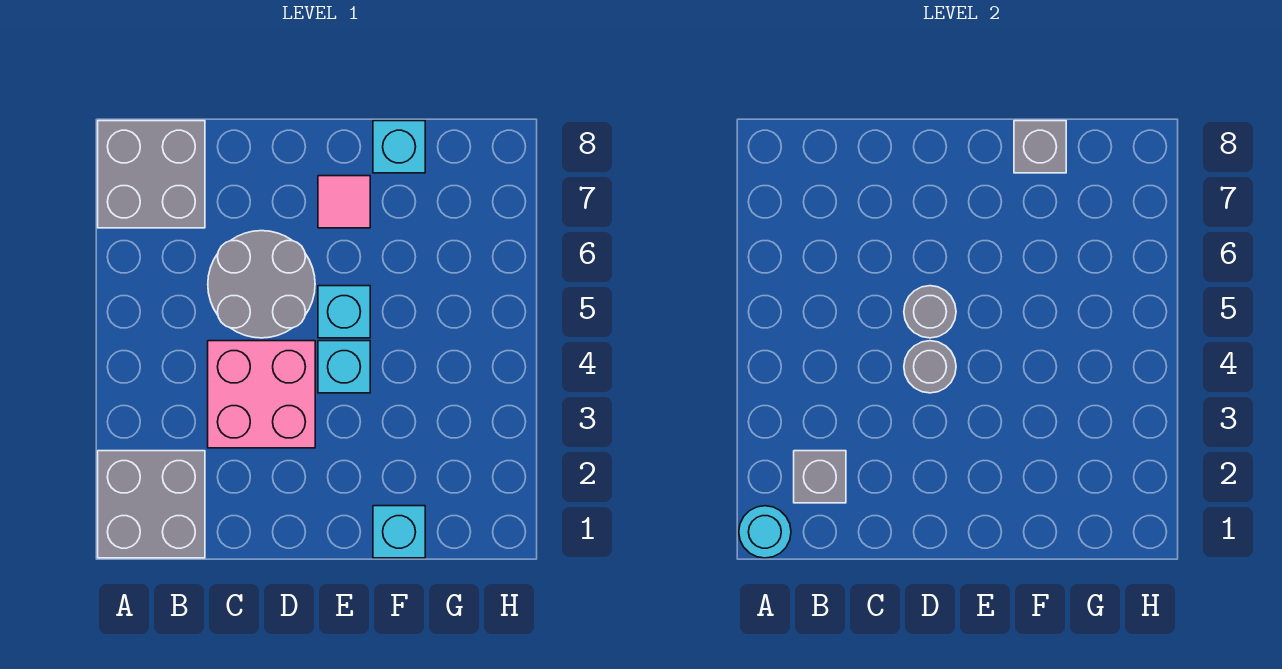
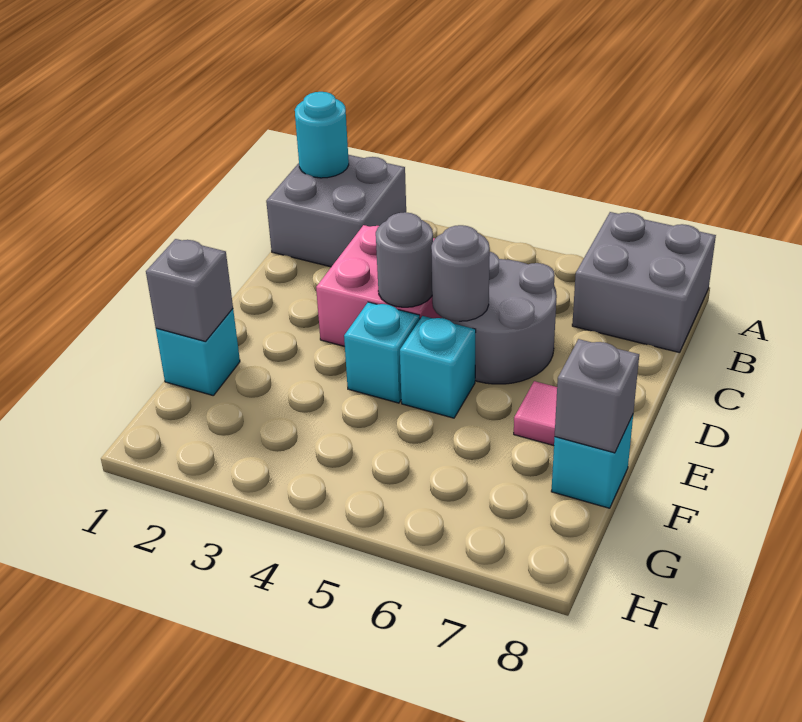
grey 1x1 brick [794,451,846,503] -> grey 1x1 brick moved to [146,239,233,342]

